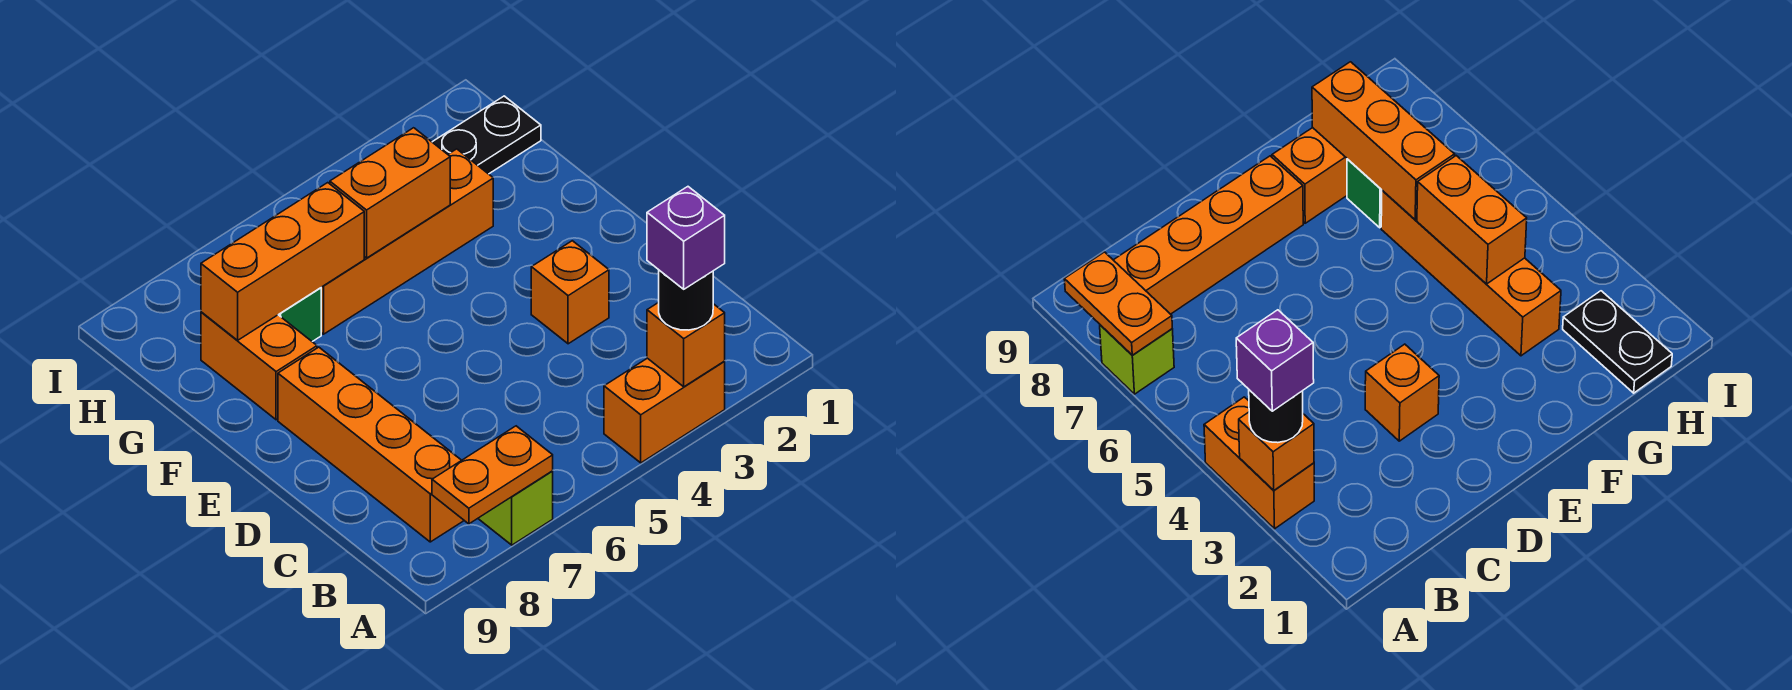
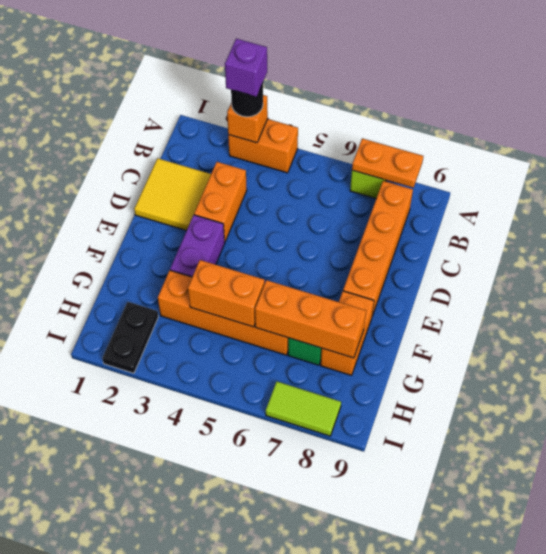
none -> yellow 2x2 tile [134,158,211,231]
orange 1x1 brick [531,241,609,344] -> orange 1x2 brick [194,162,247,242]
none -> purple 1x2 brick [170,215,225,277]
black 1x2 plate [433,96,541,174] -> black 1x2 plate turned to [102,302,158,373]
none -> lime 1x2 tile [266,382,341,436]

